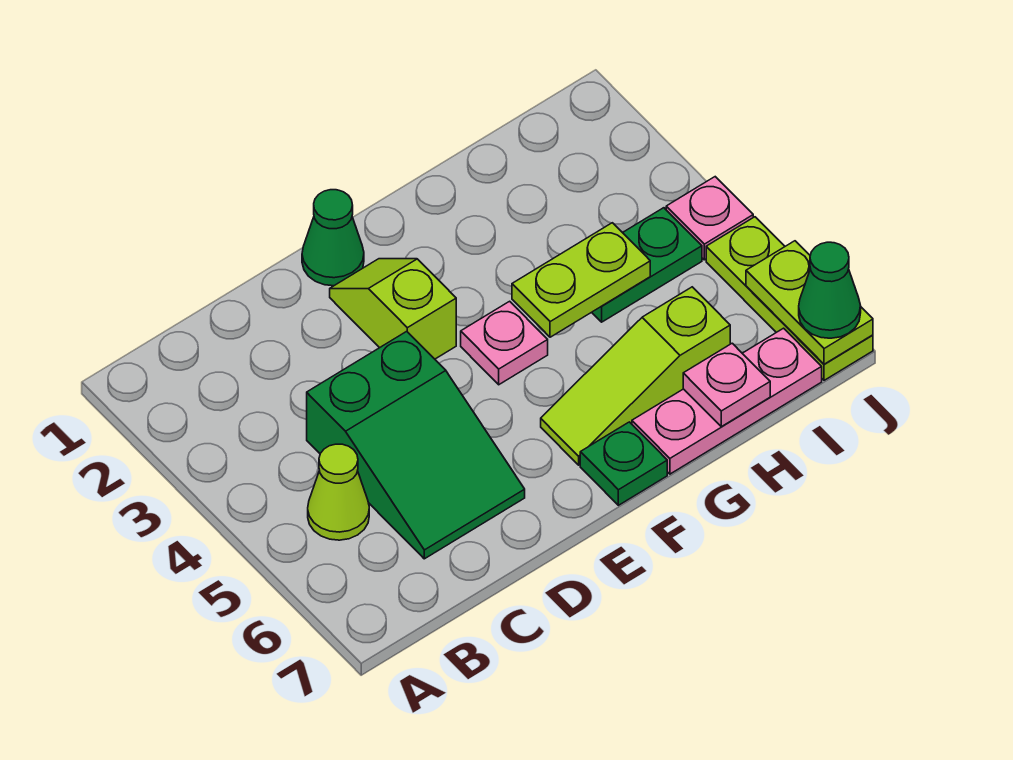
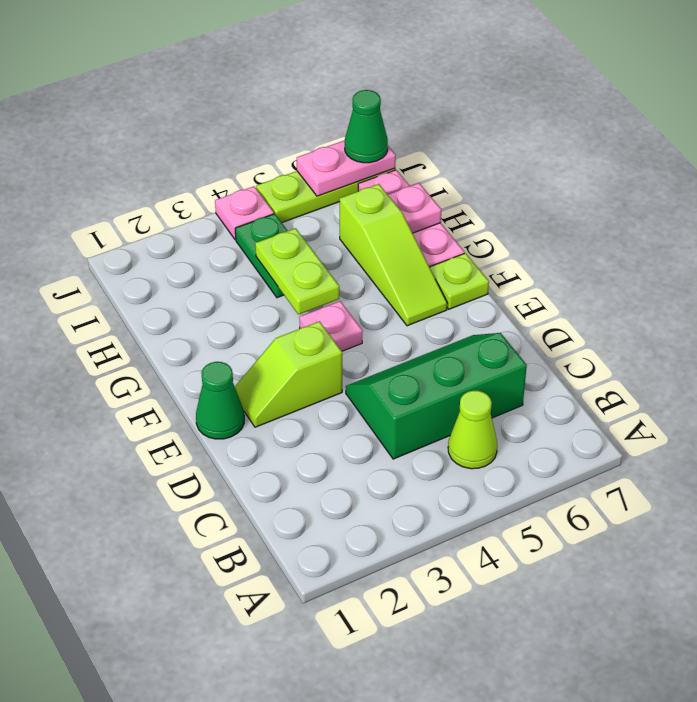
green 2x3 slope [307,331,525,559] -> green 2x3 slope turned to [346,333,527,459]
green 1x1 plate [580,422,667,505] -> lime 1x1 plate [430,253,489,309]
lime 1x2 plate [746,241,873,364] -> pink 1x2 plate [297,140,396,196]

